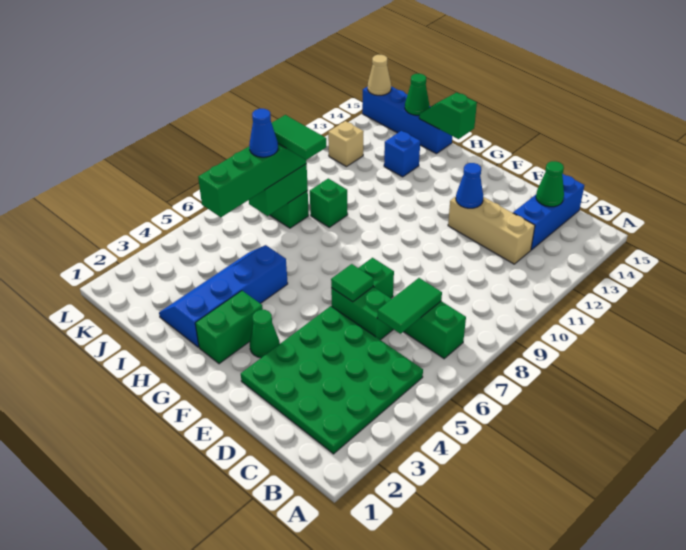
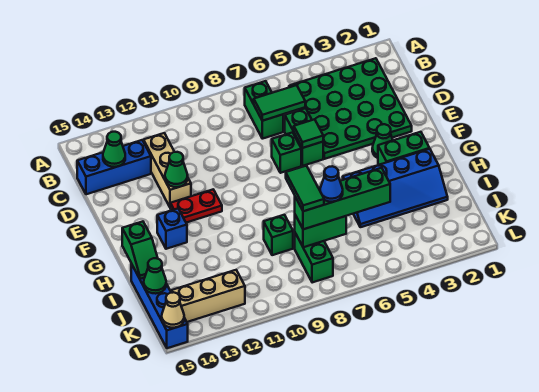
blue 1x1 cone [456,163,483,208] -> green 1x1 cone [165,152,188,187]
none -> red 1x2 plate [170,190,222,223]
blue 1x1 brick [384,131,420,177] -> blue 1x1 brick moved to [157,208,187,249]
tan 1x1 brick [328,121,364,167] -> tan 1x3 brick [171,270,245,322]

